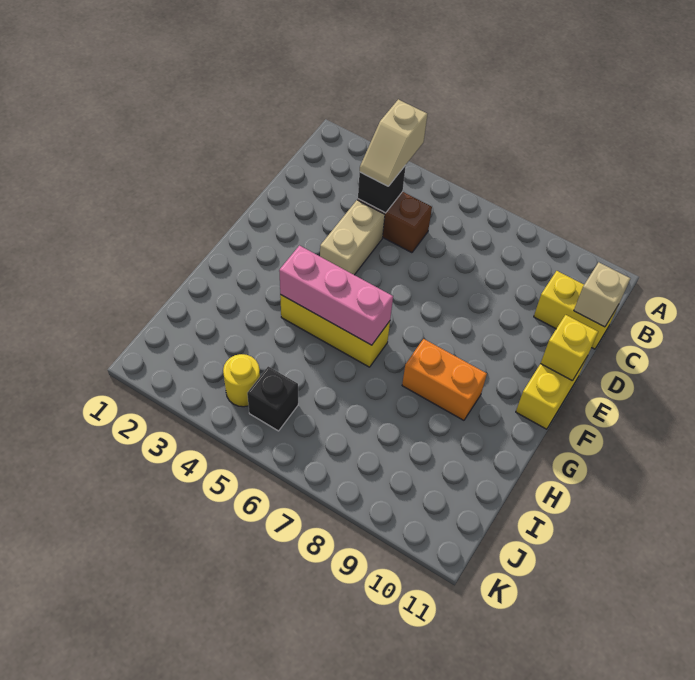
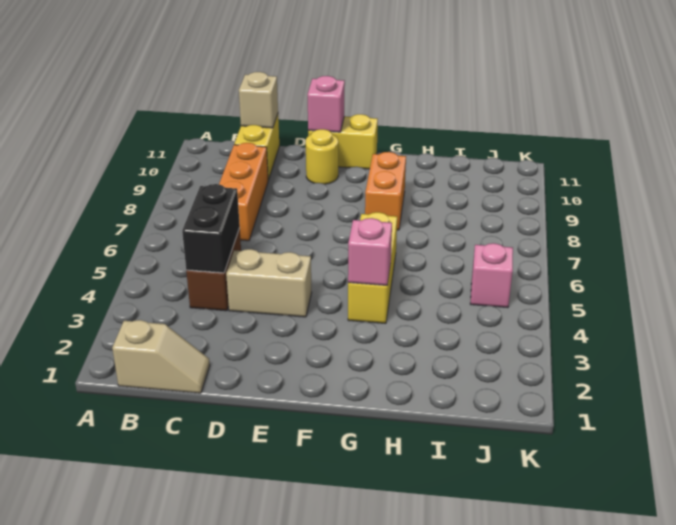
tan 1x2 slope [360,99,427,186] -> tan 1x2 slope moved to [112,320,210,393]
black 1x1 brick [358,165,406,213] -> black 1x2 brick [182,184,240,273]
none -> orange 1x3 brick [219,143,268,241]
yellow 1x1 brick [541,315,598,381] -> pink 1x1 brick [308,76,345,132]
pink 1x3 brick [279,246,393,345] -> pink 1x1 brick [348,218,392,285]
yellow 1x1 round brick [223,354,260,407] -> yellow 1x1 round brick moved to [306,129,338,184]
black 1x1 brick [247,366,298,431] -> pink 1x1 brick [470,243,513,308]

